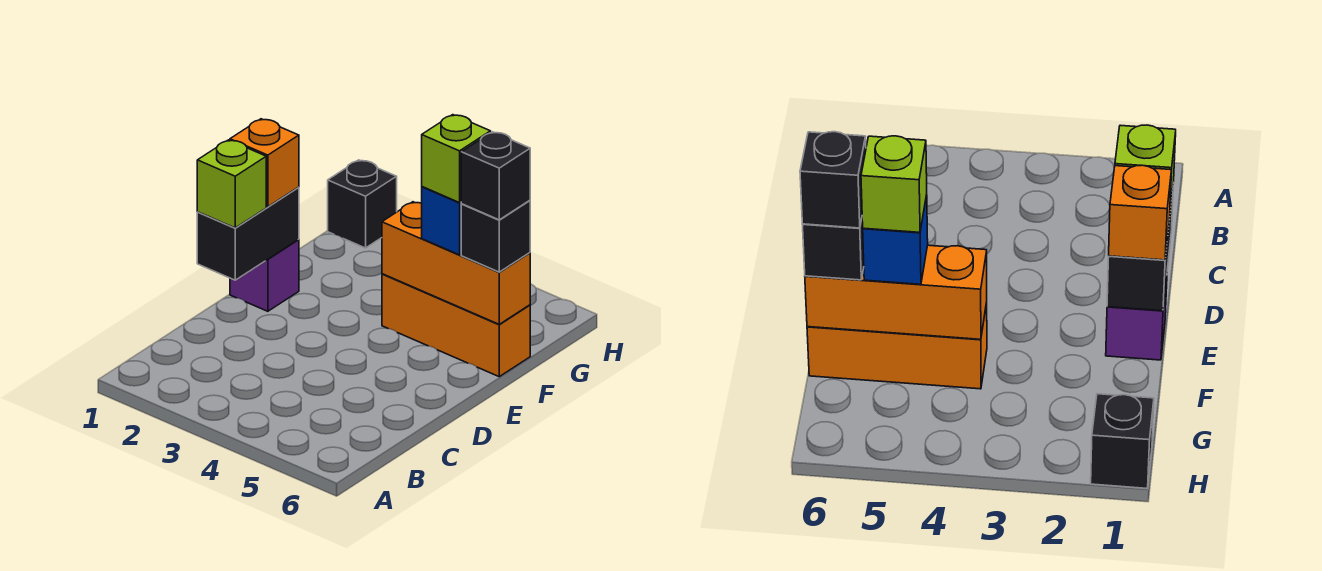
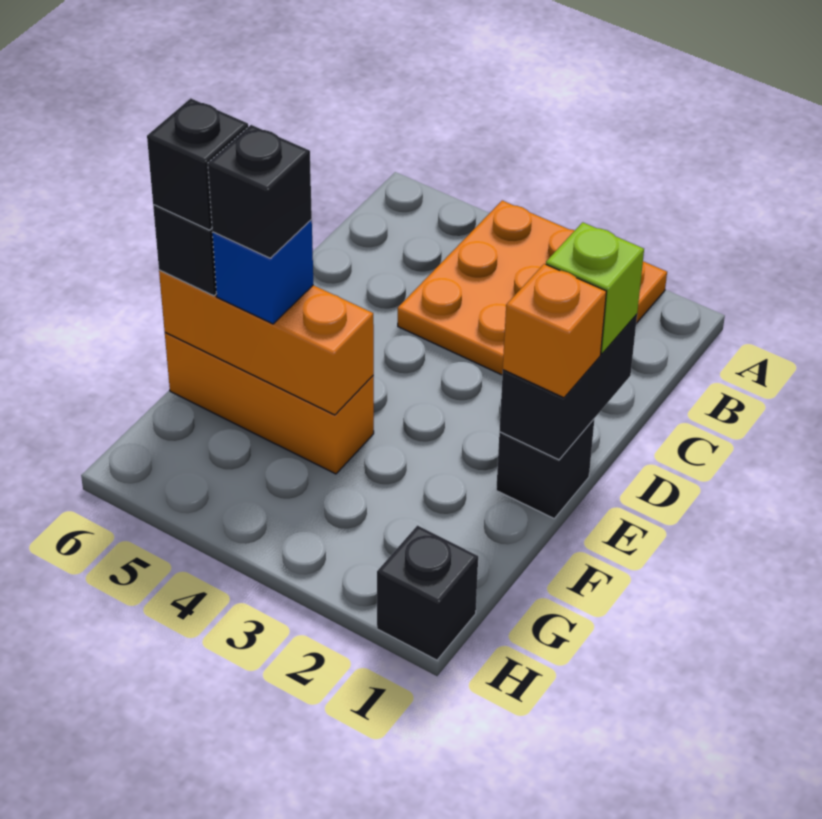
none -> orange 3x3 plate [398,201,667,375]
purple 1x1 brick [230,240,299,311] -> black 1x1 brick [496,419,594,518]
lime 1x1 brick [422,115,491,203] -> black 1x1 brick [208,125,312,258]

